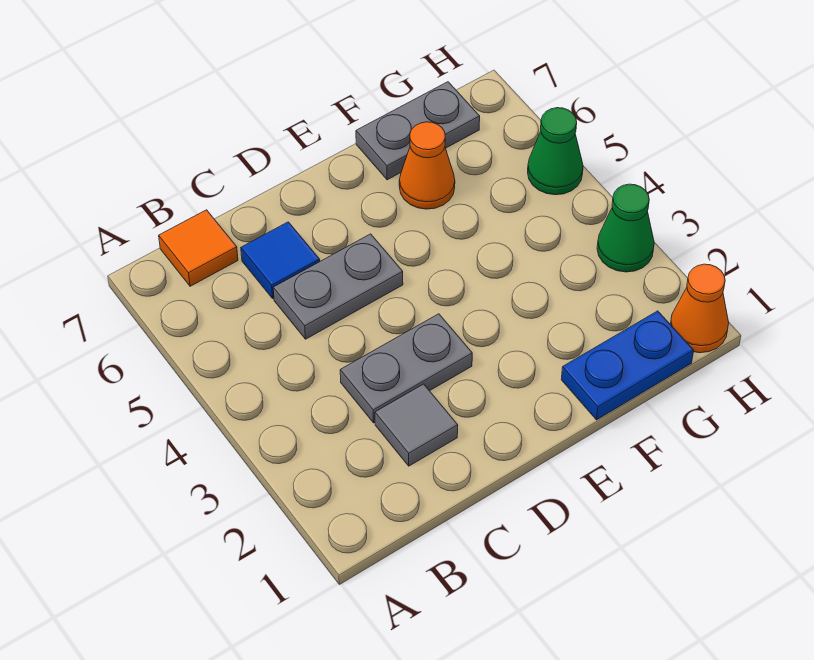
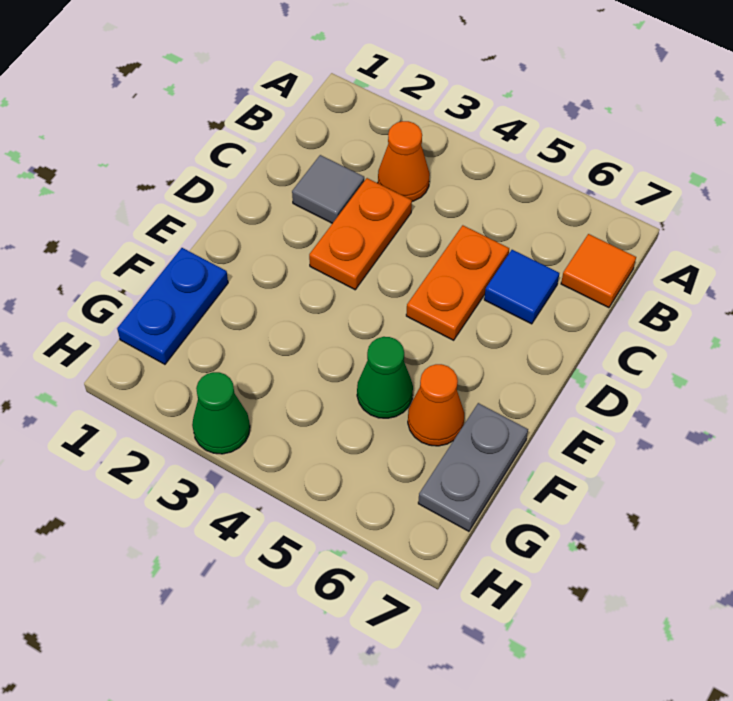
grey 1x2 plate [340,314,472,423] -> orange 1x2 plate [309,178,412,290]
grey 1x2 plate [273,234,403,339] -> orange 1x2 plate [406,225,509,340]
orange 1x1 cone [670,264,729,353] -> orange 1x1 cone moved to [378,121,430,201]
green 1x1 cone [528,108,583,195] -> green 1x1 cone moved to [357,337,413,418]

